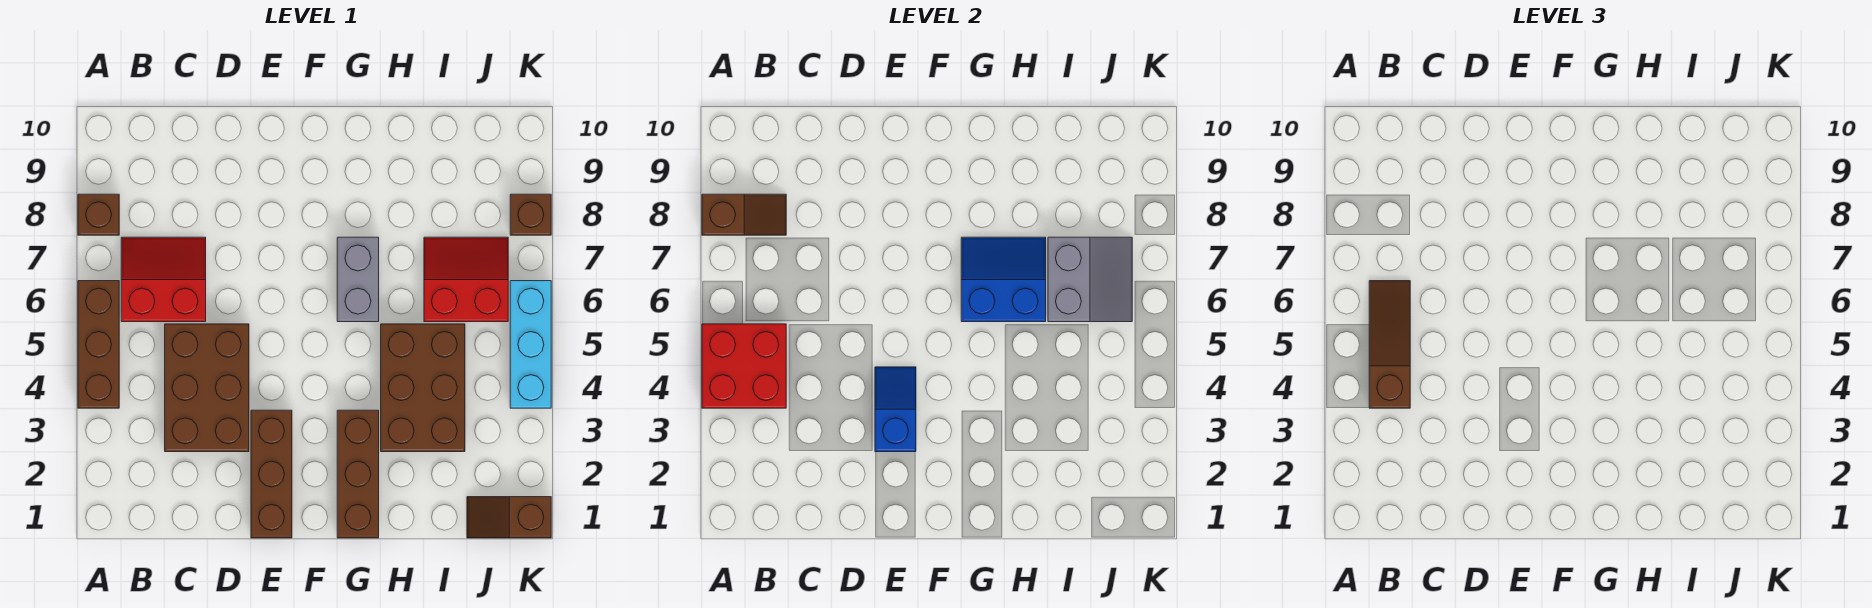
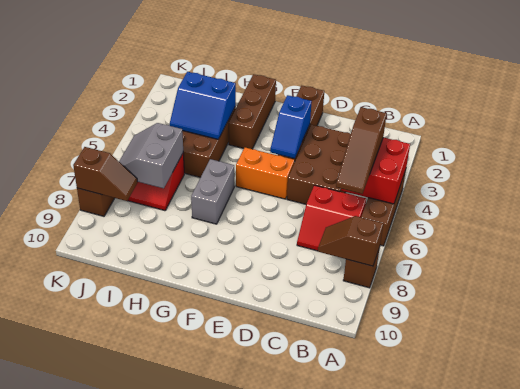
none -> orange 1x2 brick [236,147,294,199]
blue 2x2 slope [961,237,1046,322] -> blue 2x2 slope moved to [170,72,236,139]
brown 1x2 slope [467,497,551,538] -> brown 1x2 slope moved to [73,147,138,201]
cyan 1x3 brick [510,281,551,408] -> none

